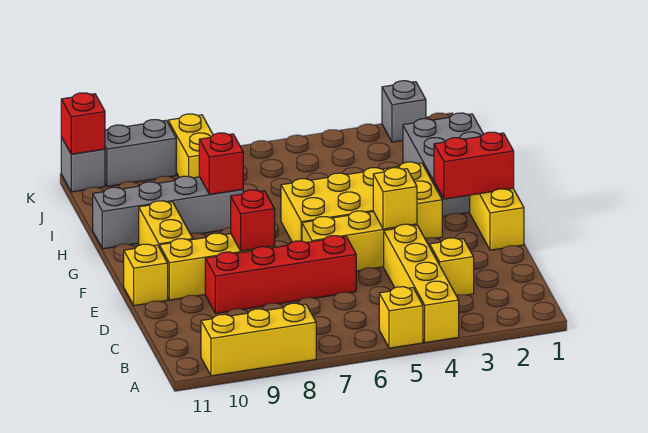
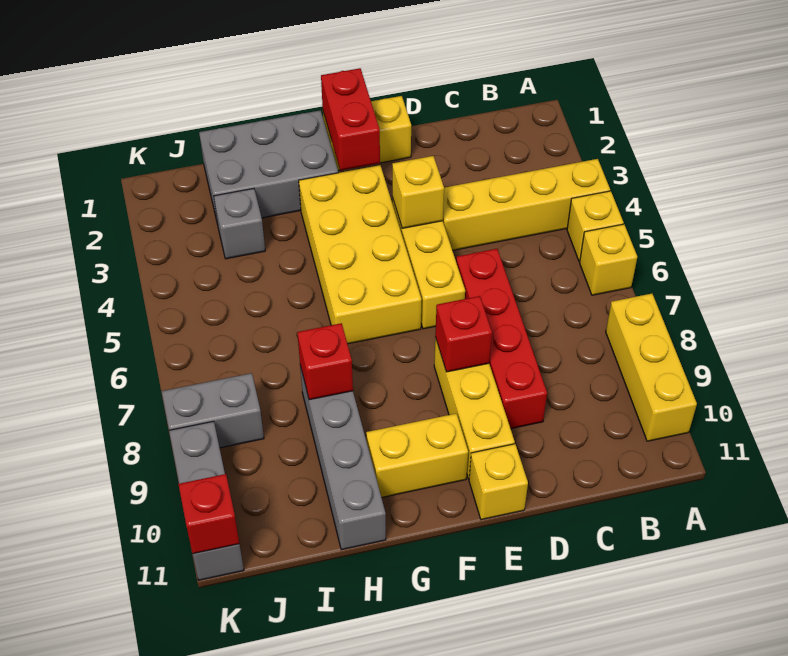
yellow 1x1 brick [430,238,474,295] -> yellow 1x1 brick moved to [580,224,637,295]
yellow 1x2 brick [168,114,213,178] -> grey 1x2 brick [162,373,264,448]
grey 1x1 brick [382,81,426,142] -> grey 1x1 brick moved to [214,188,265,259]

